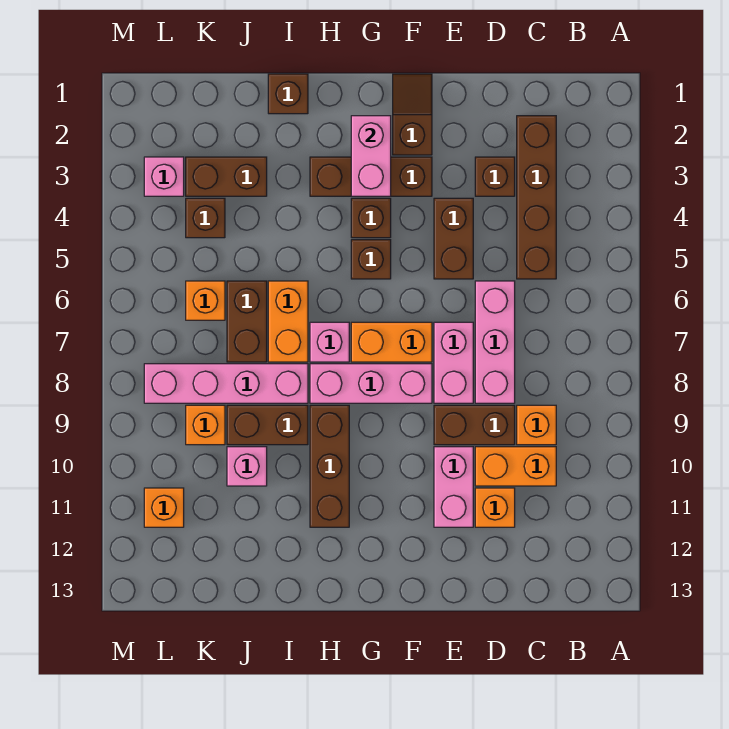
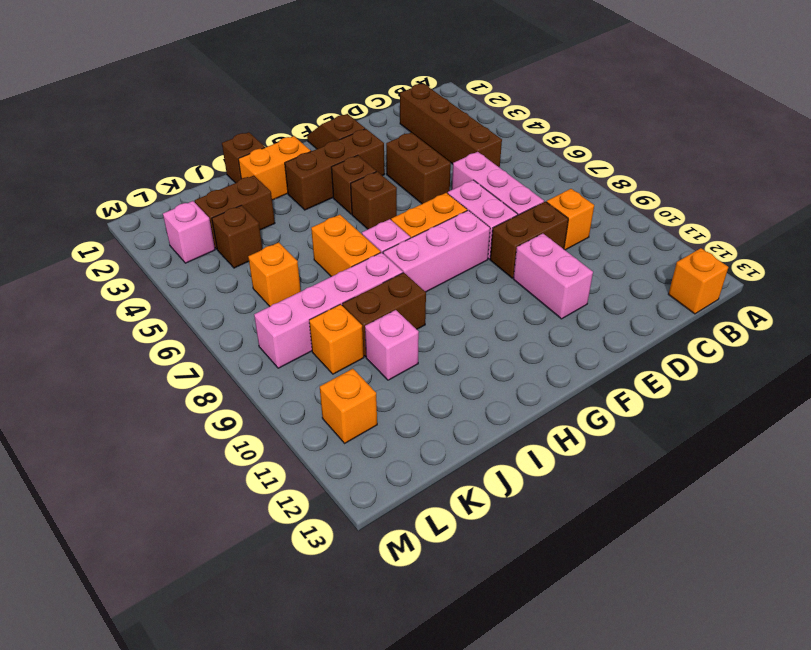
orange 1x2 brick [475,447,556,486] -> orange 1x2 brick moved to [238,136,311,200]
brown 1x1 brick [475,157,515,196] -> none
orange 1x1 brick [475,488,515,527] -> orange 1x1 brick moved to [668,248,728,314]
pink 1x2 brick [351,116,391,196] -> none
brown 1x3 brick [310,405,349,527] -> none
brown 1x2 brick [227,281,267,362] -> none

